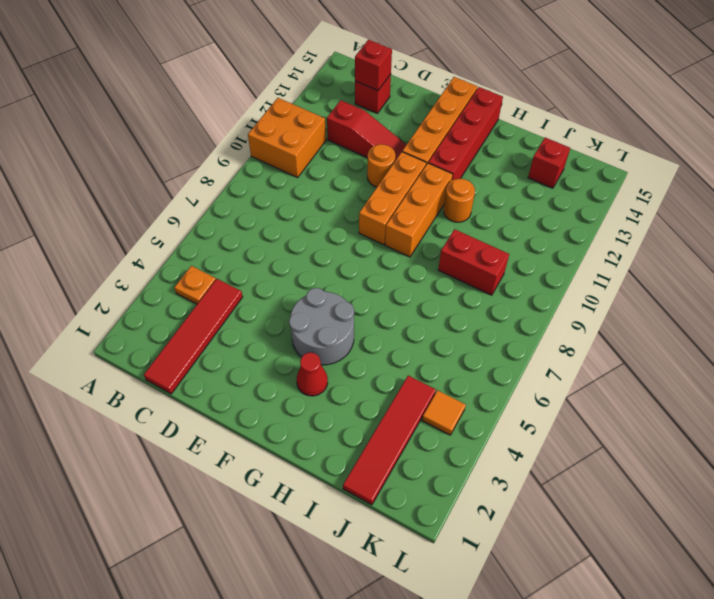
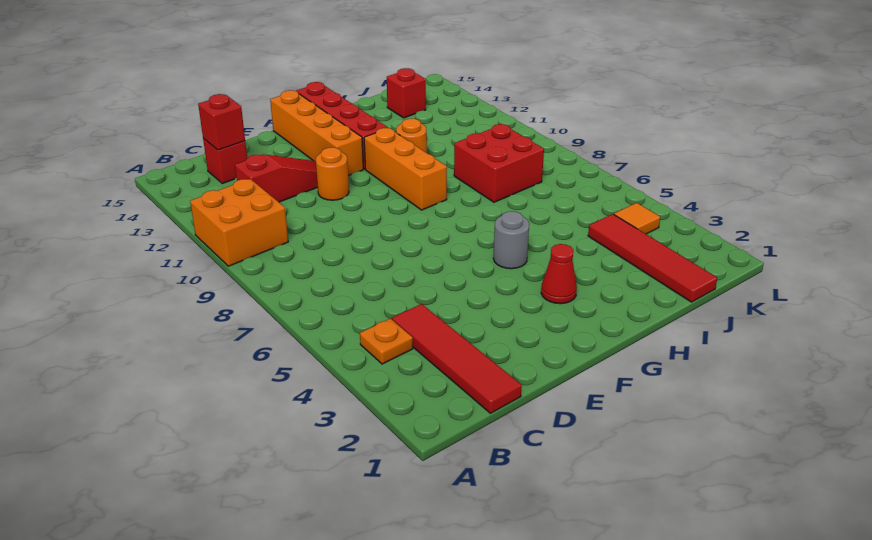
grey 2x2 round brick [289,288,354,365] -> grey 1x1 round brick [493,211,529,269]
orange 1x3 brick [359,152,426,245] -> none
red 1x2 brick [438,229,509,295] -> red 2x2 brick [454,124,544,202]

